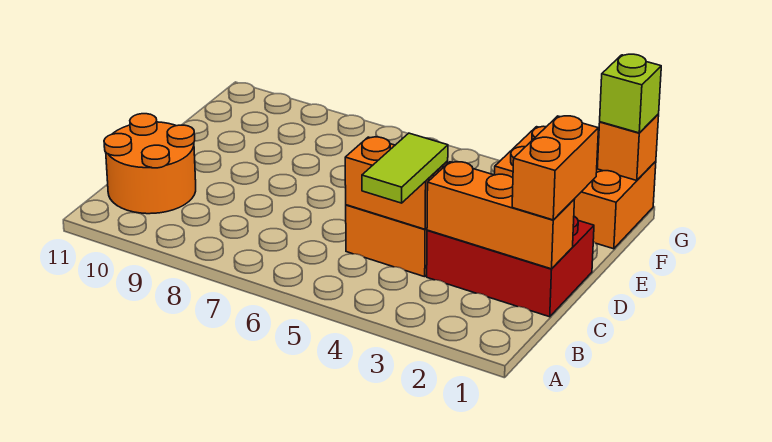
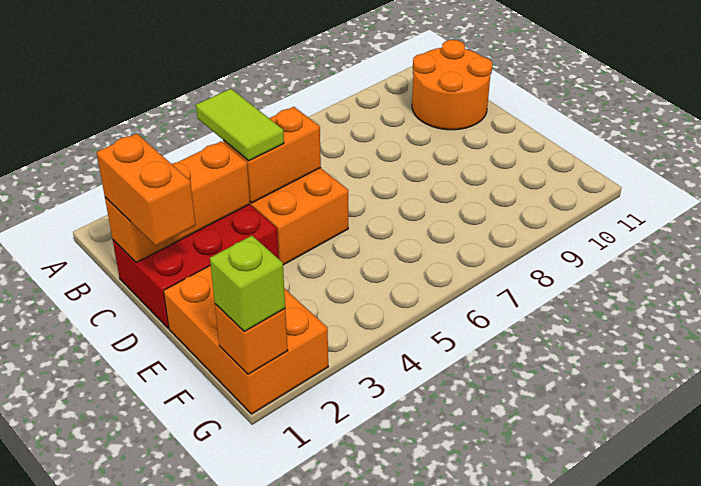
orange 2x3 brick [495,126,656,249] -> orange 2x3 brick turned to [164,265,328,414]

